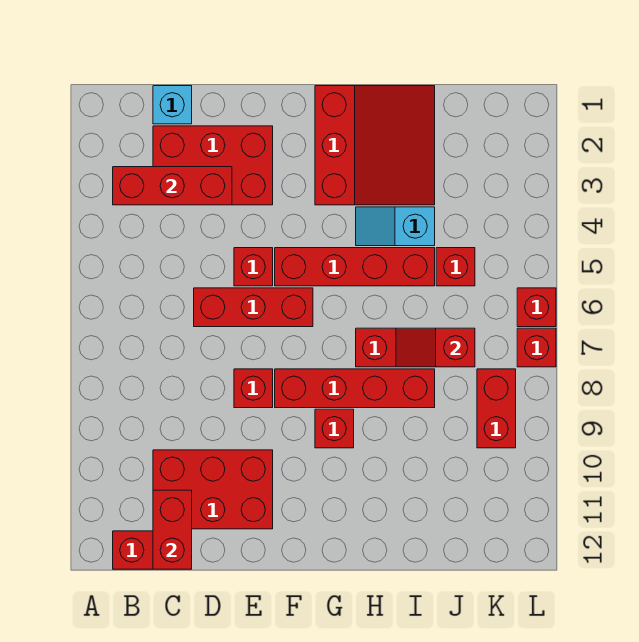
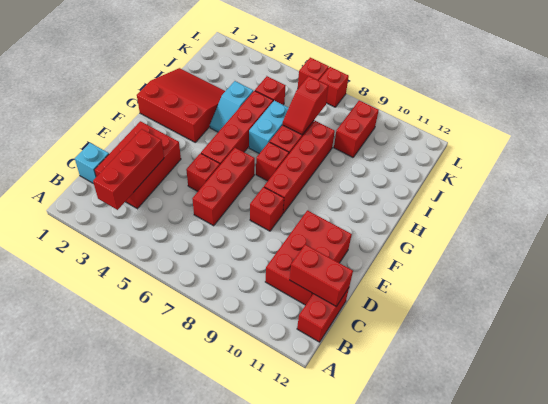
red 1x1 brick [315,409,354,448] -> red 1x1 brick moved to [256,142,289,181]
none -> cyan 1x2 brick [249,101,289,154]
red 1x2 brick [477,369,516,448] -> red 1x2 brick turned to [334,101,379,157]

